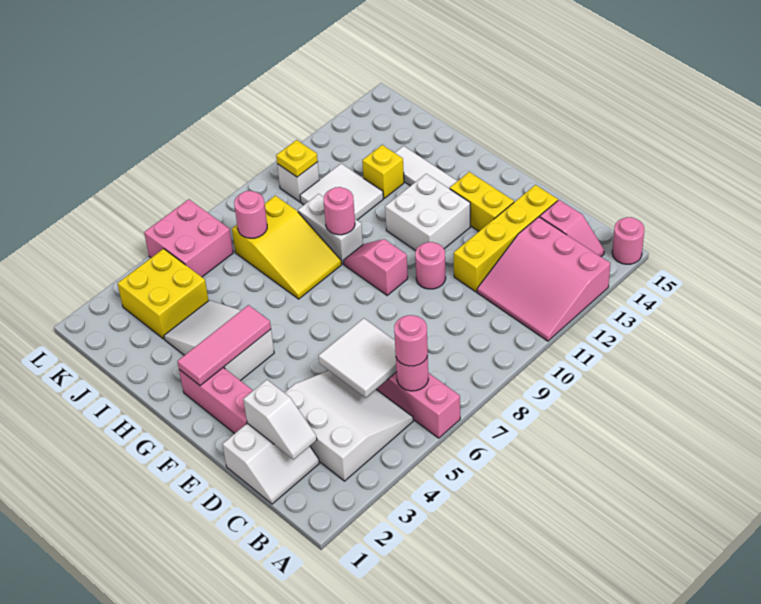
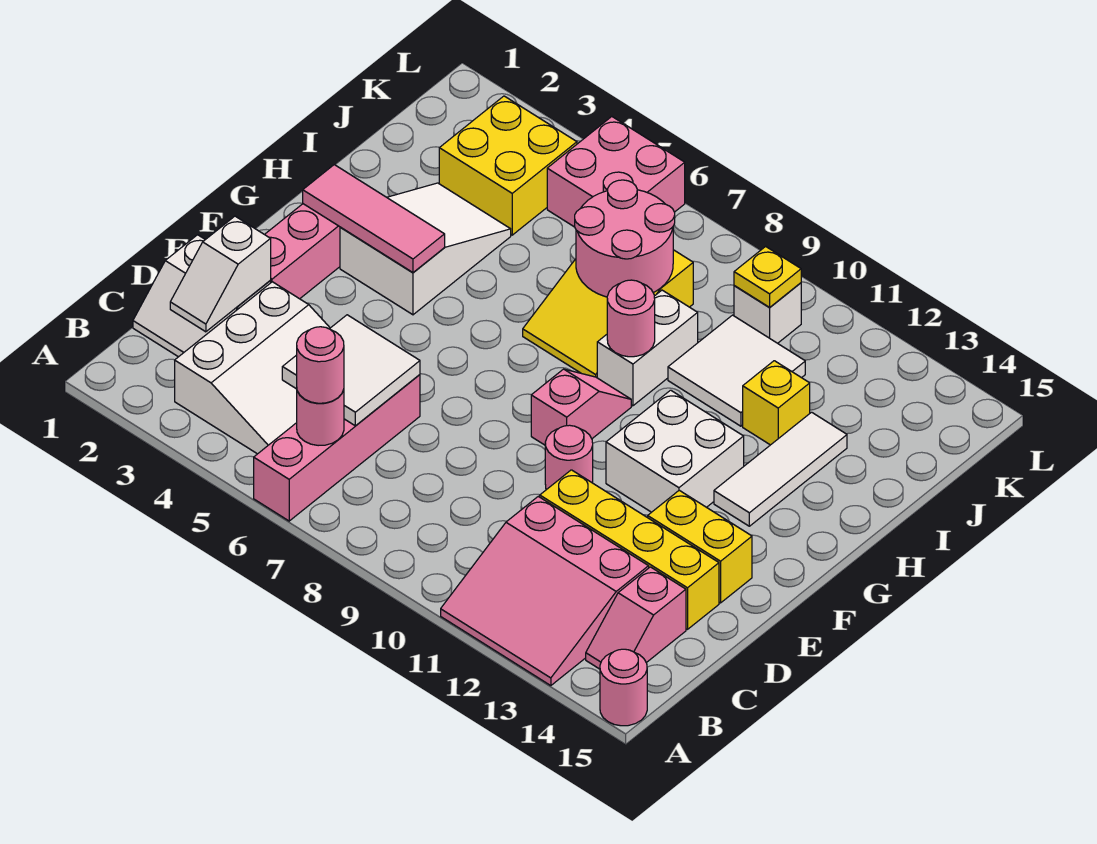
pink 3x3 slope [477,217,611,341] -> pink 3x3 slope turned to [441,496,649,686]
yellow 1x2 brick [450,172,514,231] -> yellow 1x2 brick turned to [648,490,752,603]
pink 1x1 round brick [234,191,267,238] -> pink 2x2 round brick [575,180,675,297]

